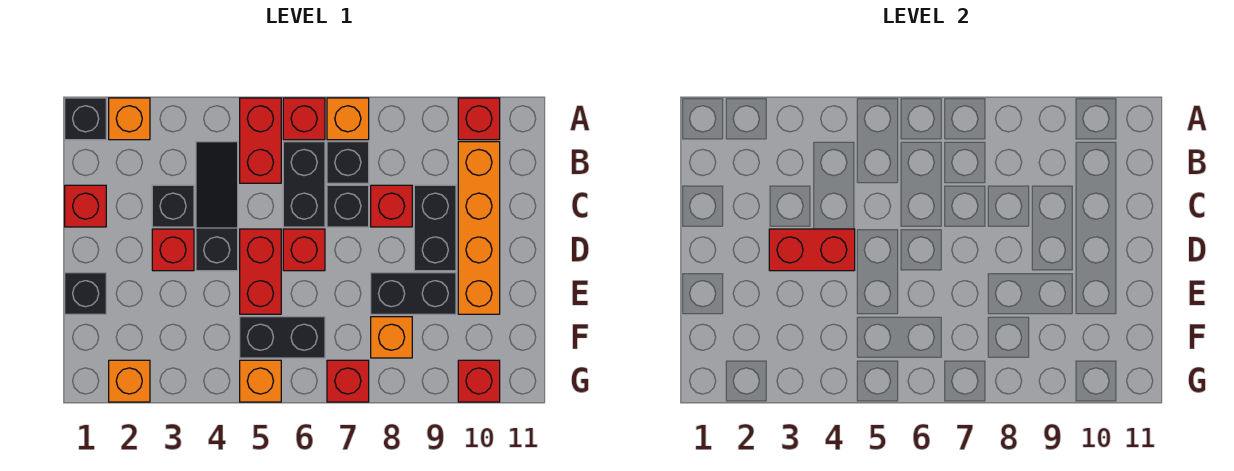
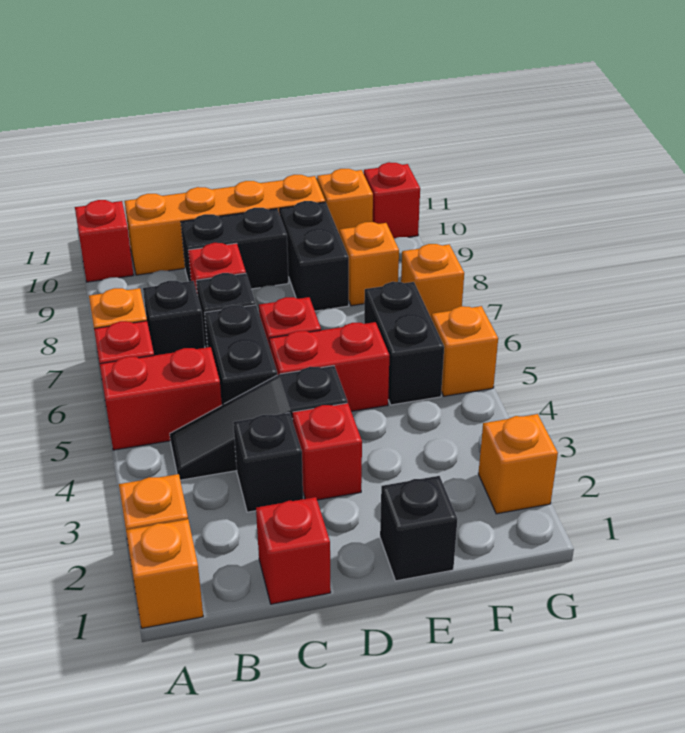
black 1x1 brick [65,98,106,140] -> orange 1x1 brick [126,519,203,628]
black 1x2 brick [283,142,325,227] -> black 1x2 brick turned to [205,305,277,405]
red 1x2 brick [769,229,855,271] -> none
none -> orange 1x1 brick [317,169,373,235]
red 1x1 brick [327,360,369,402] -> orange 1x1 brick [401,244,464,317]

